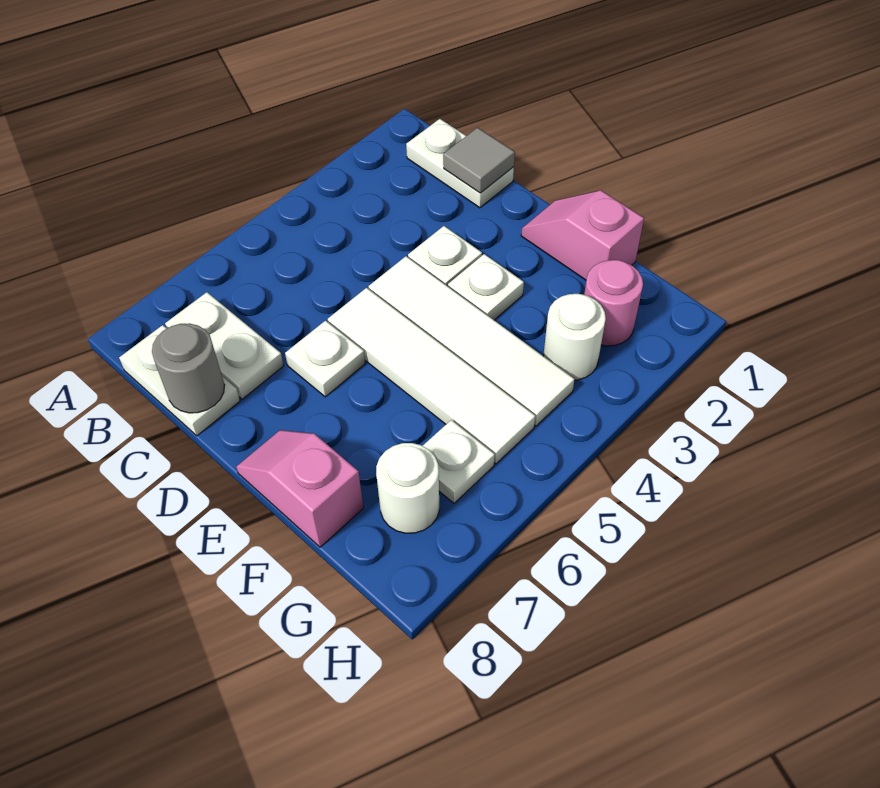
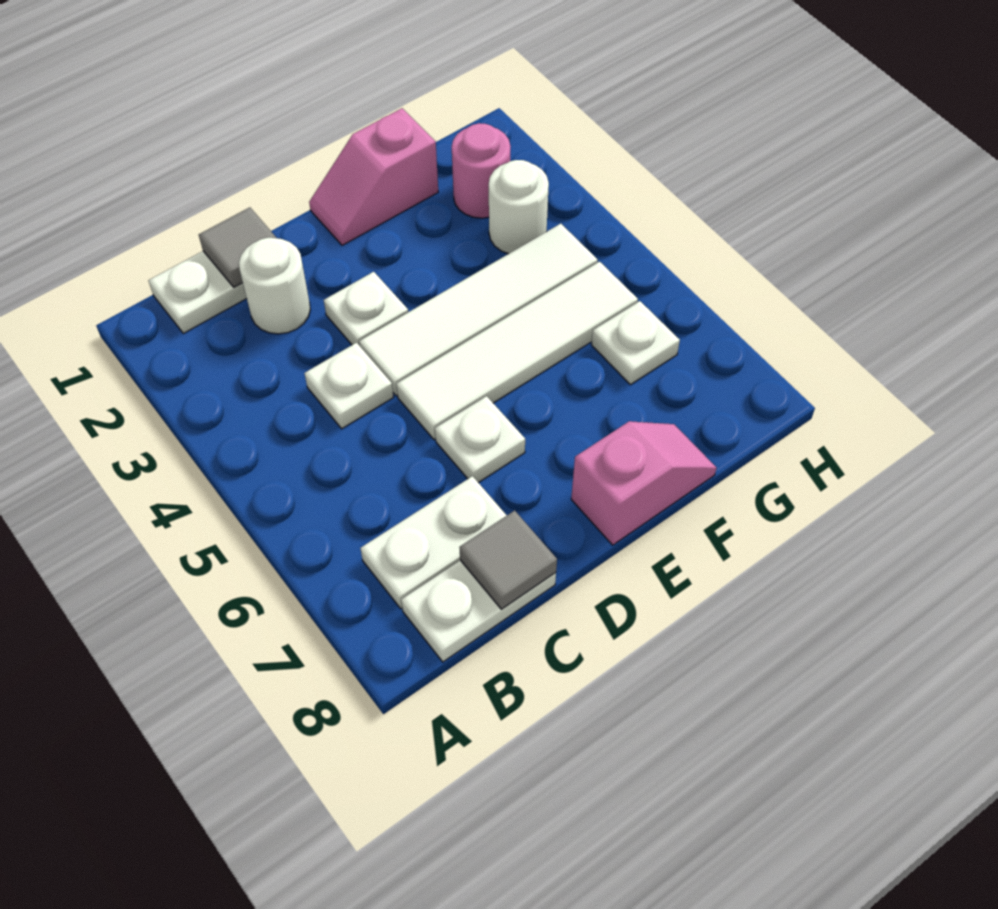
grey 1x1 round brick [152,323,225,413] -> grey 1x1 tile [459,511,557,609]
white 1x1 plate [448,254,524,320] -> white 1x1 plate moved to [304,343,393,429]
pink 1x2 slope [236,430,364,547] -> pink 1x2 slope turned to [571,421,716,545]
white 1x1 round brick [376,443,440,533] -> white 1x1 round brick moved to [239,238,310,334]

